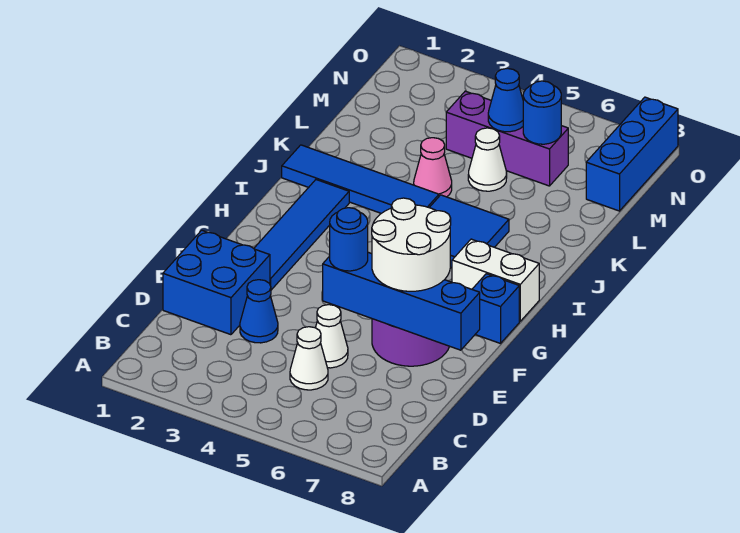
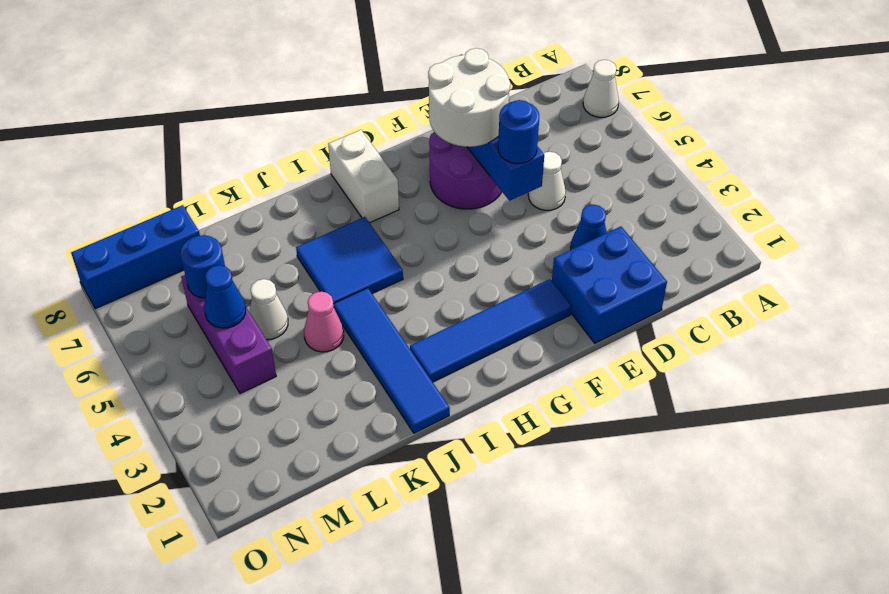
white 1x1 cone [290,327,328,390] -> white 1x1 cone moved to [583,60,619,117]
blue 1x1 brick [472,274,519,344] -> none

